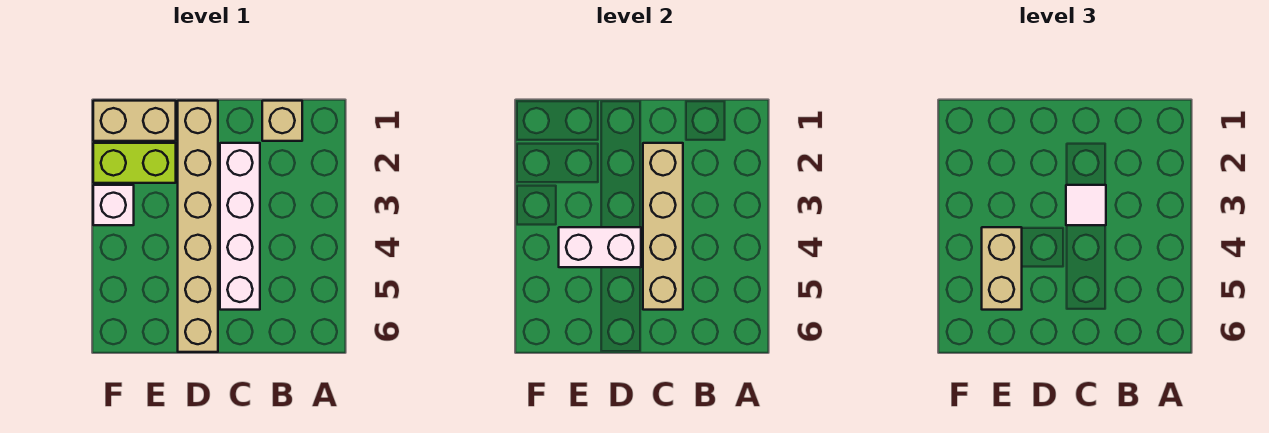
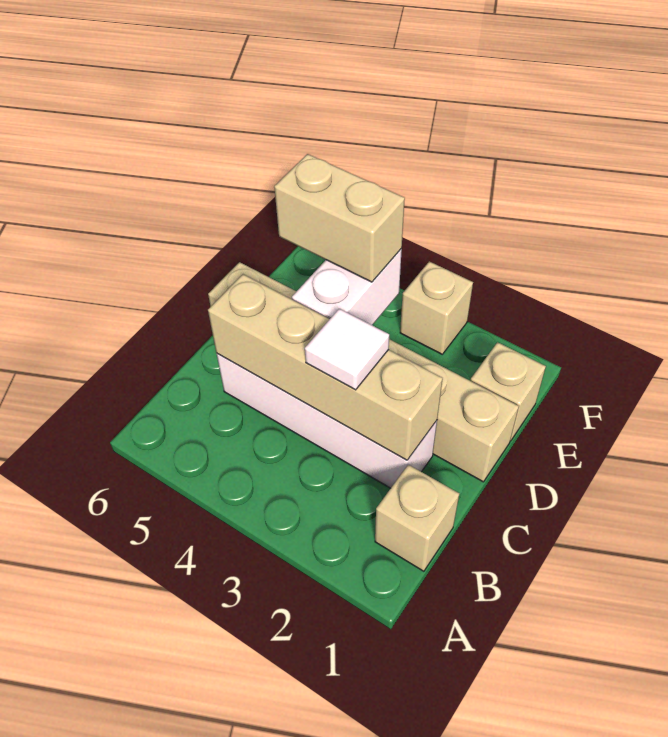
tan 1x2 brick [93,101,176,141] -> tan 1x1 brick [470,342,546,441]
lime 1x2 brick [93,143,176,183] -> none
white 1x1 brick [93,185,134,225] -> tan 1x1 brick [400,261,473,354]

